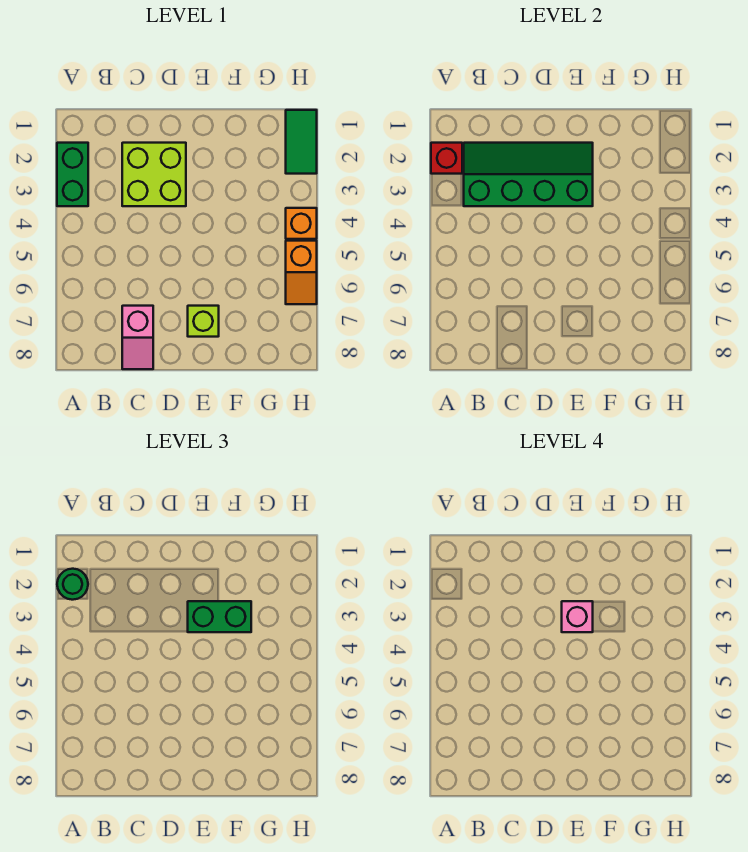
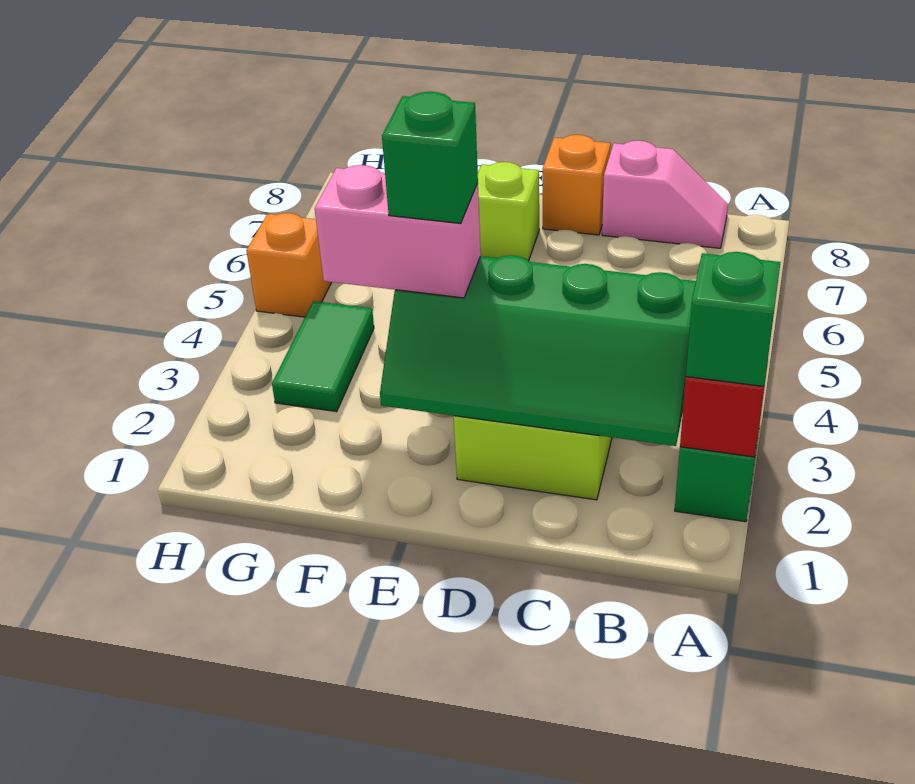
green 1x1 round brick [57,569,88,600] -> green 1x1 brick [686,252,781,386]
pink 1x2 slope [122,306,153,369] -> pink 1x2 slope turned to [602,141,728,248]
green 1x2 brick [188,601,251,632] -> pink 1x2 brick [315,165,481,298]
pink 1x1 brick [562,601,593,632] -> green 1x1 brick [382,92,478,223]
green 1x2 tile [286,110,317,174] -> green 1x2 tile moved to [272,301,374,412]
orange 1x1 brick [286,208,317,239] -> orange 1x1 brick moved to [543,135,611,235]

